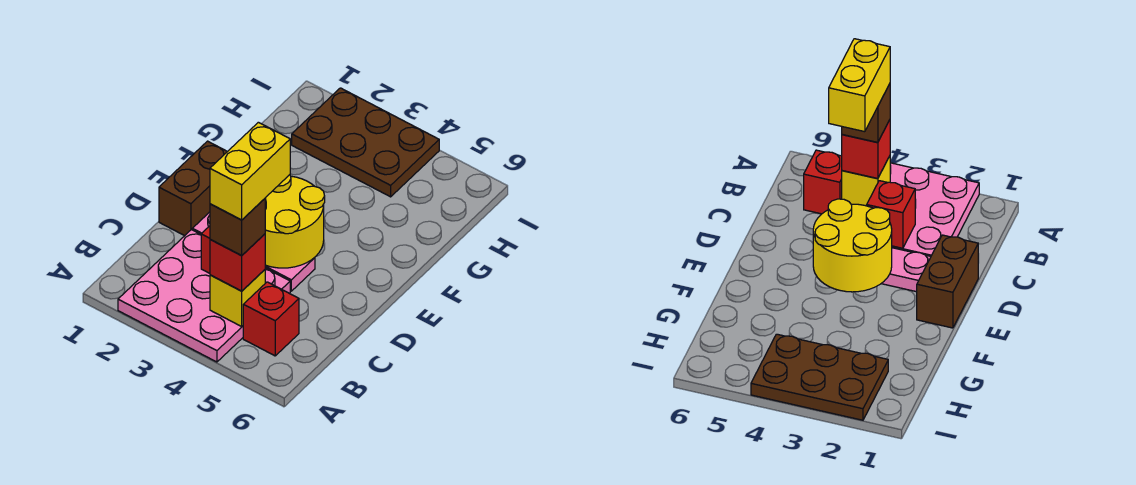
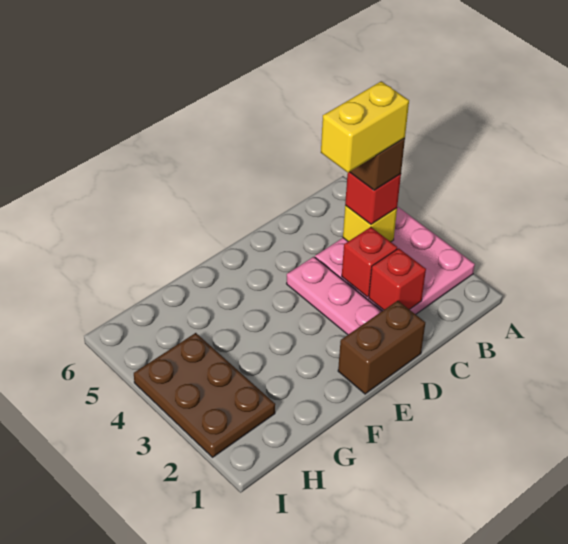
red 1x1 brick [243,282,299,356] -> red 1x1 brick moved to [369,248,426,310]
yellow 2x2 round brick [265,175,325,268] -> none

